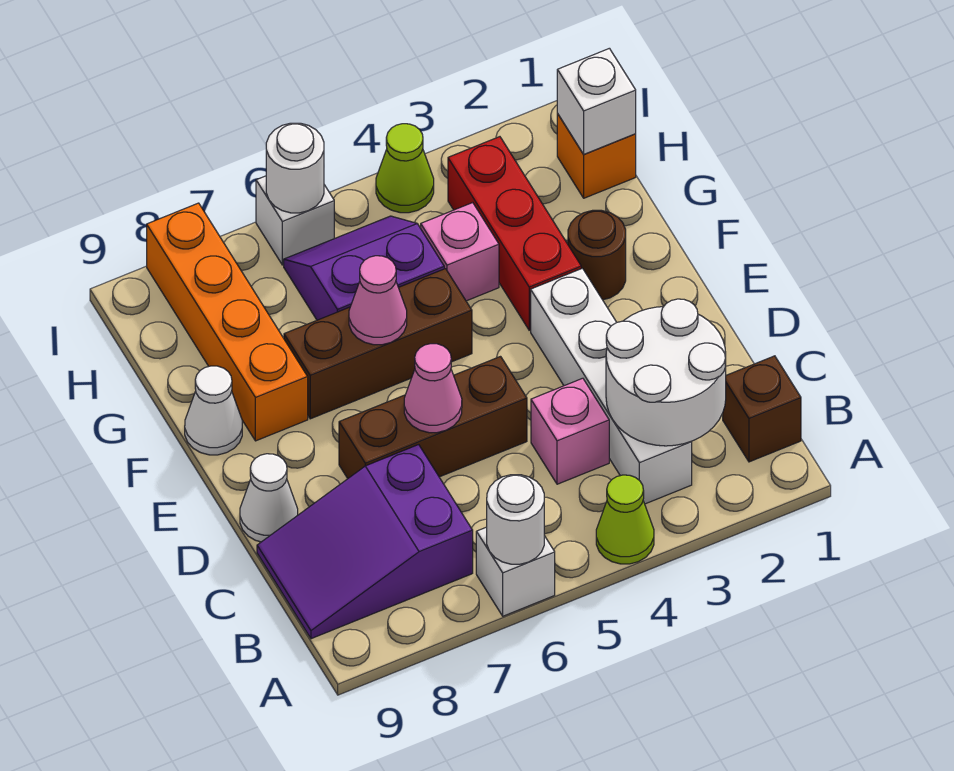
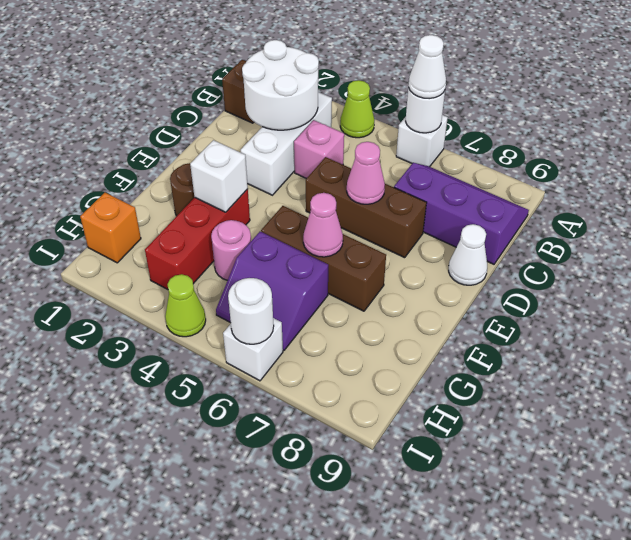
white 1x4 brick [531,268,692,504] -> white 1x3 brick [241,92,332,195]
purple 2x3 slope [257,445,473,639] -> purple 2x3 slope turned to [394,163,529,264]
orange 1x4 brick [147,203,308,441] -> none
white 1x1 cone [185,366,242,455] -> white 1x1 cone moved to [409,35,446,99]
pink 1x1 brick [421,203,499,301] -> pink 1x1 round brick [211,220,251,280]
white 1x1 brick [557,48,636,154] -> white 1x1 brick moved to [190,140,248,212]

